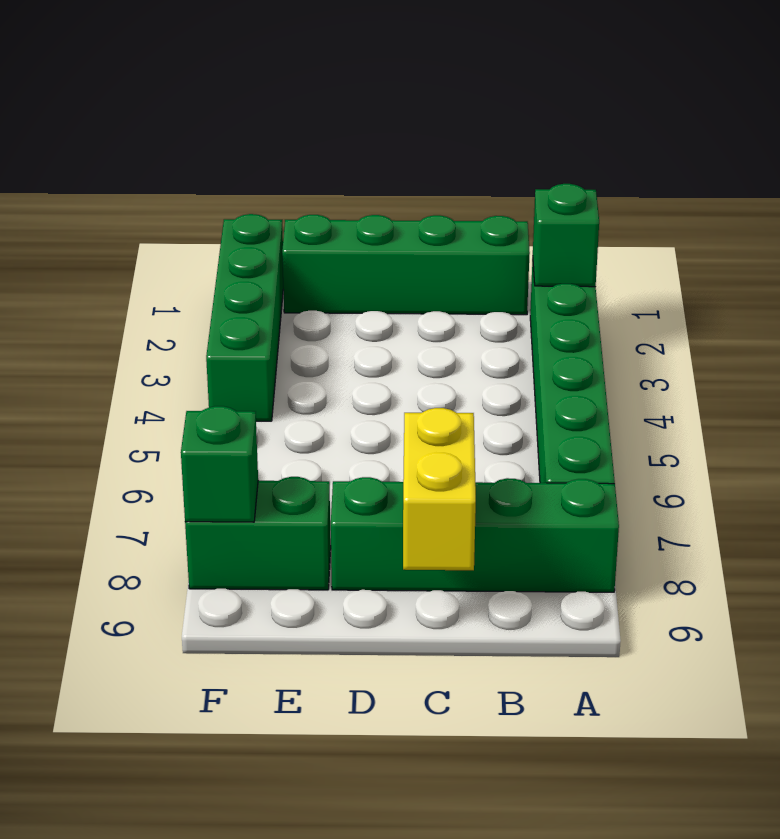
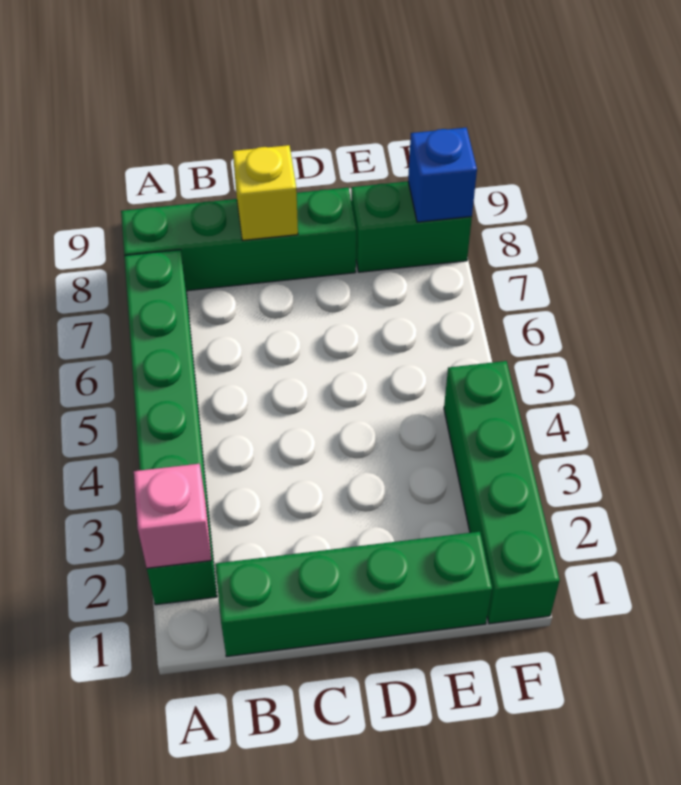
green 1x1 brick [533,184,599,287] -> pink 1x1 brick [134,464,211,568]
yellow 1x2 brick [403,408,476,570] -> yellow 1x1 brick [233,145,298,240]
green 1x1 brick [181,406,258,522] -> blue 1x1 brick [408,128,477,222]

